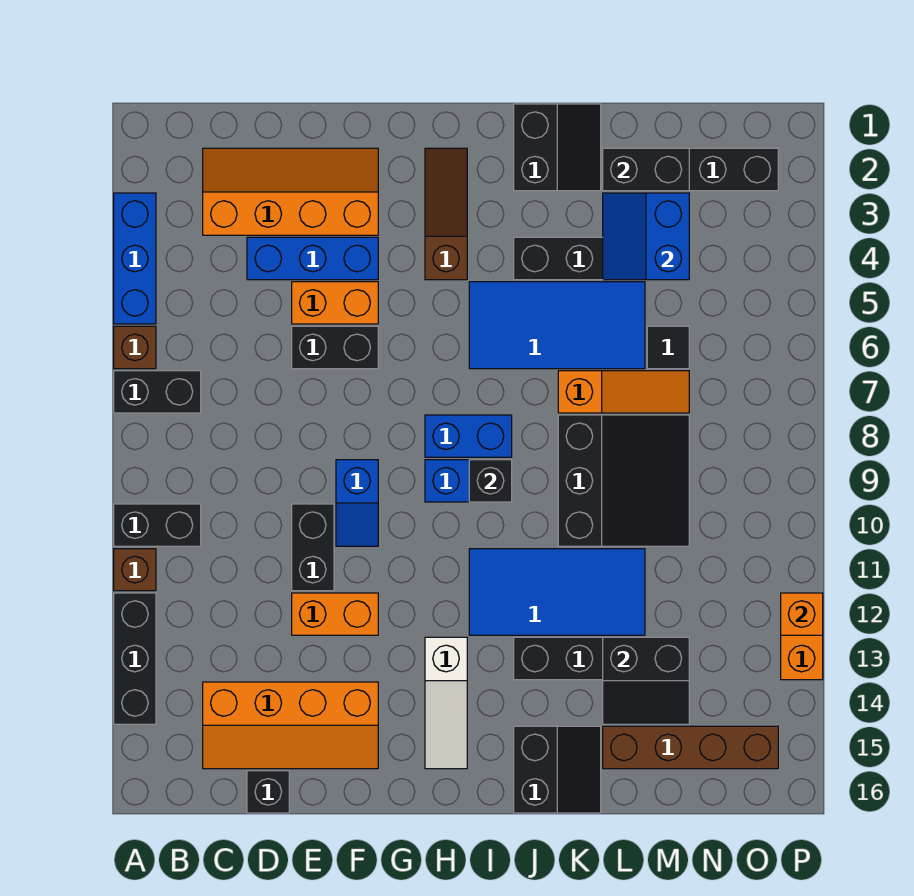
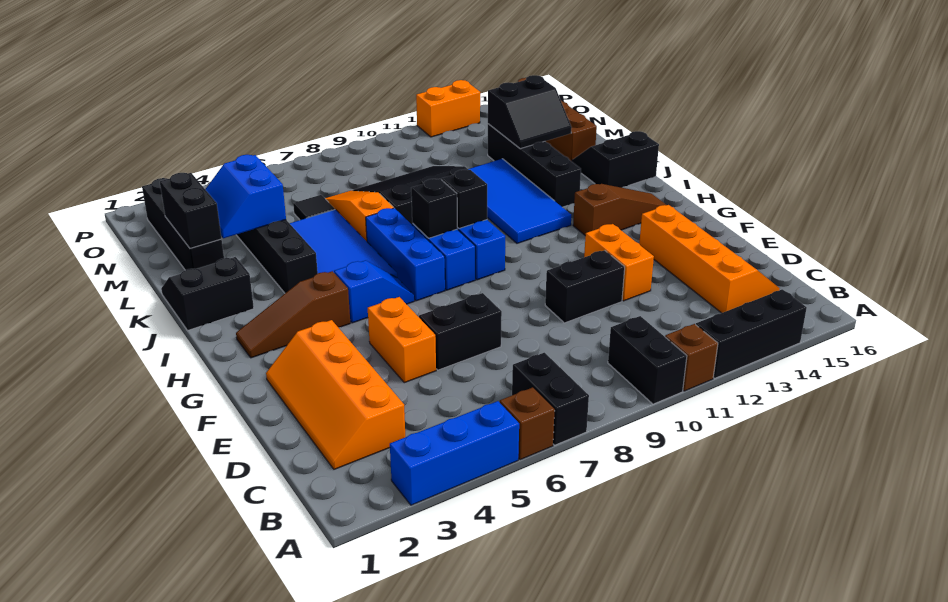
blue 1x3 brick [247,237,378,280] -> blue 1x3 brick moved to [366,208,445,301]
black 1x1 brick [247,771,289,813] -> black 1x1 brick moved to [411,179,457,238]
black 1x2 brick [292,326,378,369] -> black 1x2 brick turned to [419,293,502,370]
blue 1x2 slope [336,460,378,546] -> blue 1x2 slope moved to [334,260,414,323]
white 1x3 slope [425,637,467,769] -> brown 1x3 slope [573,184,666,236]
blue 2x2 slope [603,193,689,280] -> blue 2x2 slope turned to [205,155,286,238]
black 2x2 slope [603,637,689,724] -> black 2x2 slope turned to [488,75,572,149]
orange 1x1 brick [781,593,823,635] -> none

